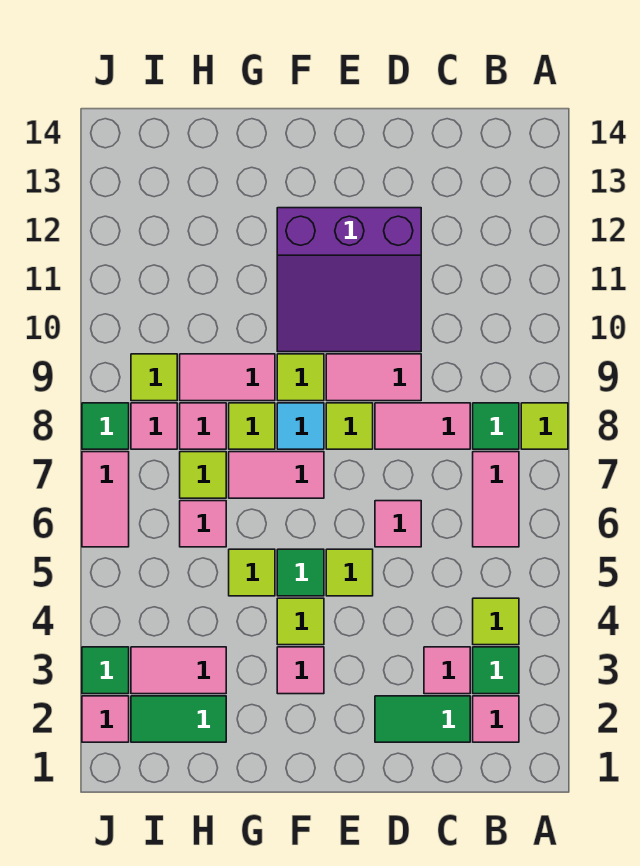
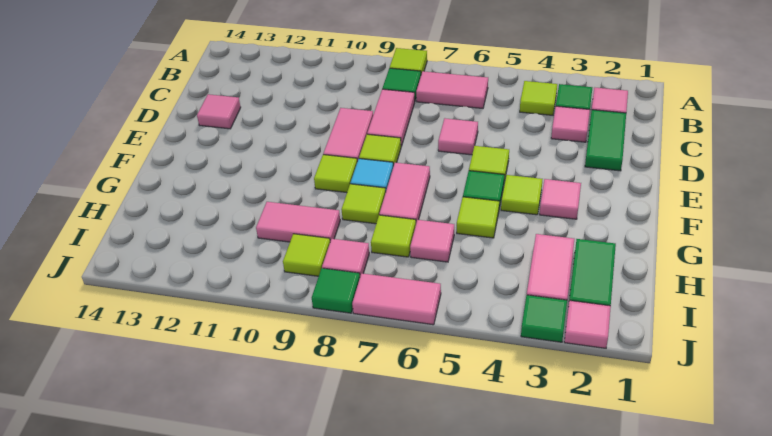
purple 3x3 slope [277,208,421,352] -> none
pink 1x2 tile [180,354,275,401] -> pink 1x2 tile turned to [256,202,340,242]
pink 1x1 tile [180,403,226,449] -> pink 1x1 tile moved to [197,94,241,129]

